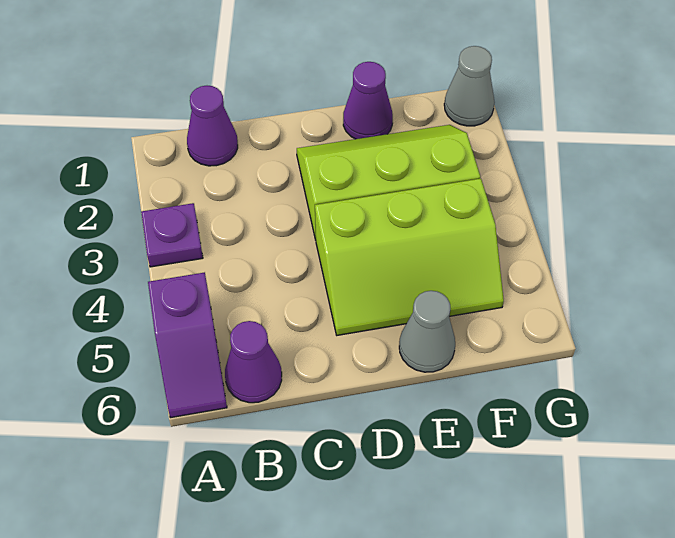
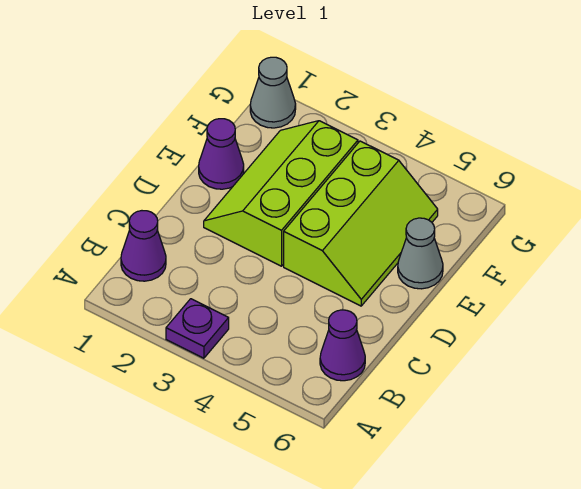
purple 1x2 slope [148,272,227,418] -> none

